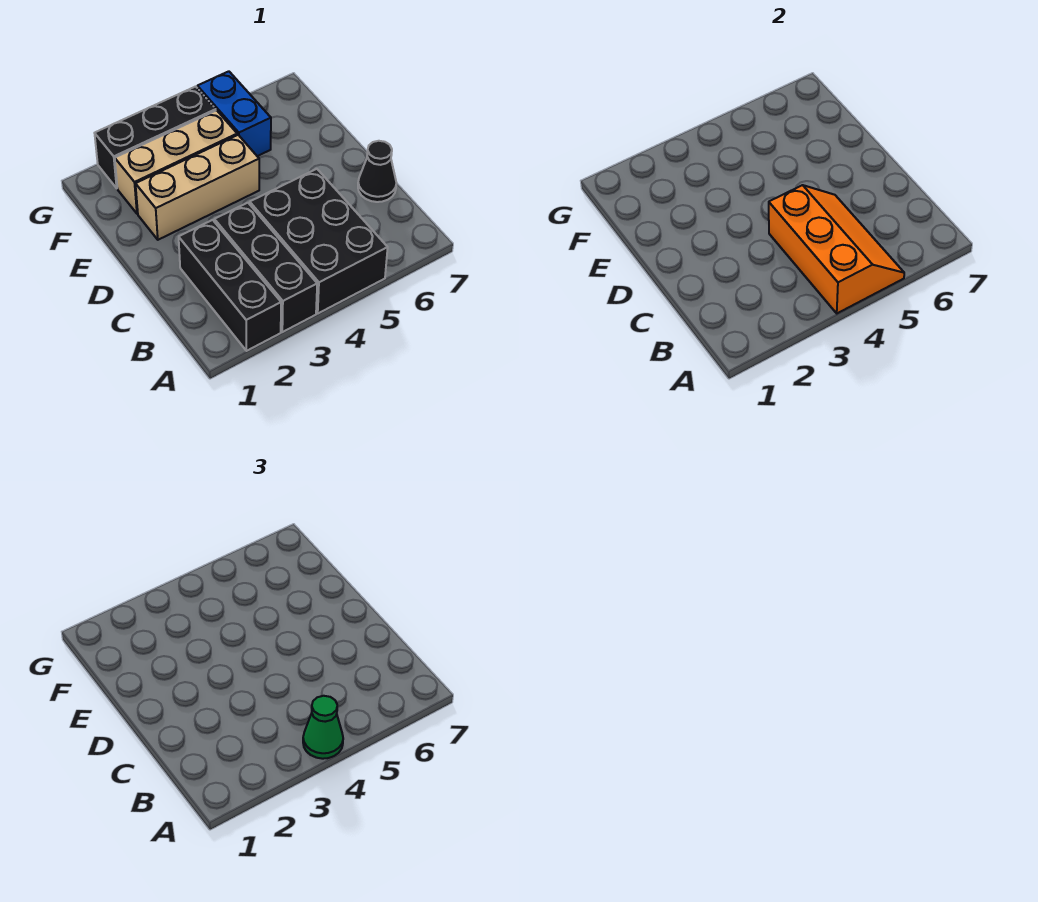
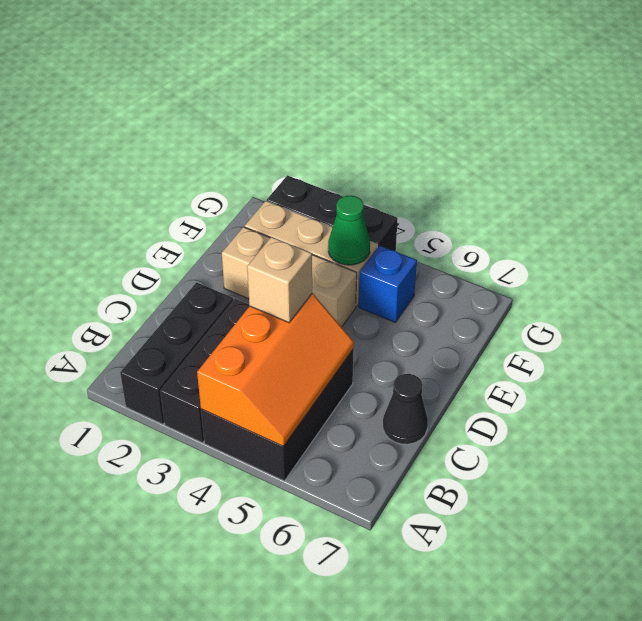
green 1x1 cone [303,696,343,759] -> green 1x1 cone moved to [328,196,370,265]
none -> tan 1x1 brick [247,237,312,323]
blue 1x2 brick [197,71,271,156] -> blue 1x1 brick [359,245,417,323]

